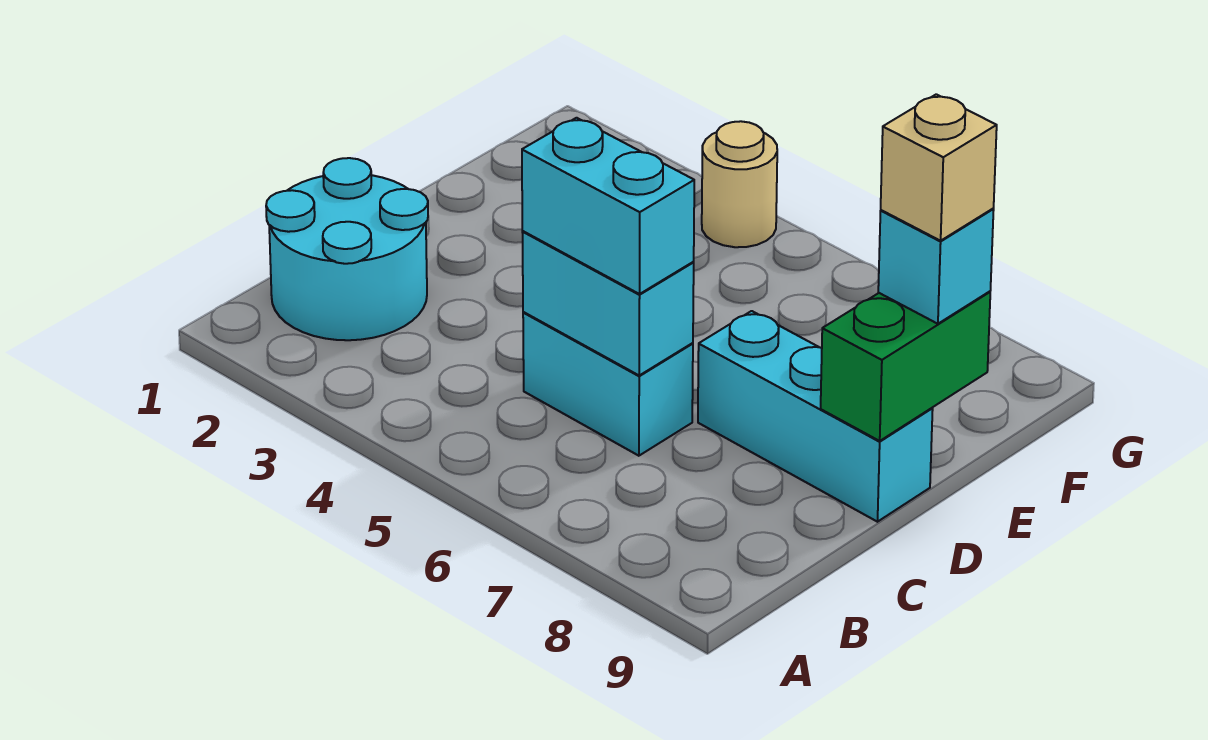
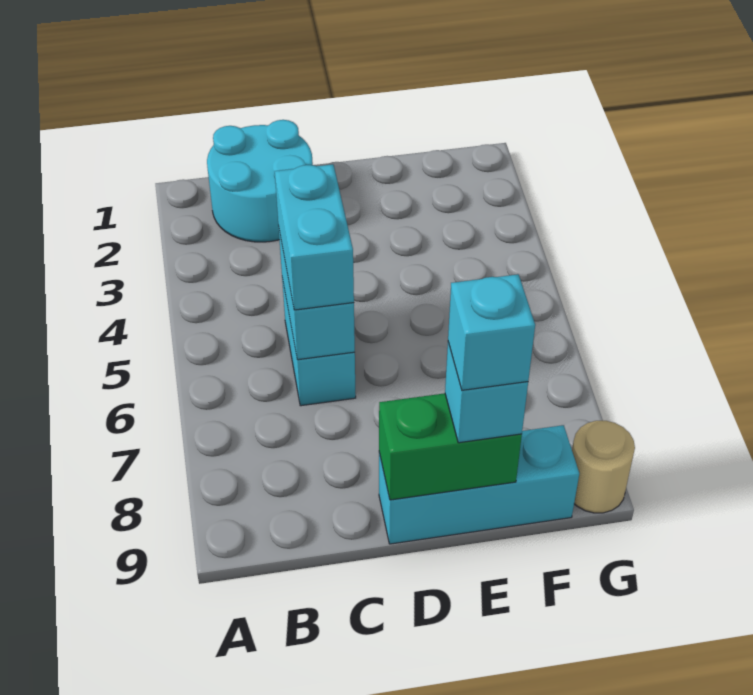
cyan 1x3 brick [698,311,933,522] -> cyan 1x3 brick turned to [379,425,579,544]
tan 1x1 brick [881,94,997,241] -> cyan 1x1 brick [448,274,535,390]
tan 1x1 round brick [702,121,777,247] -> tan 1x1 round brick moved to [572,421,635,513]

